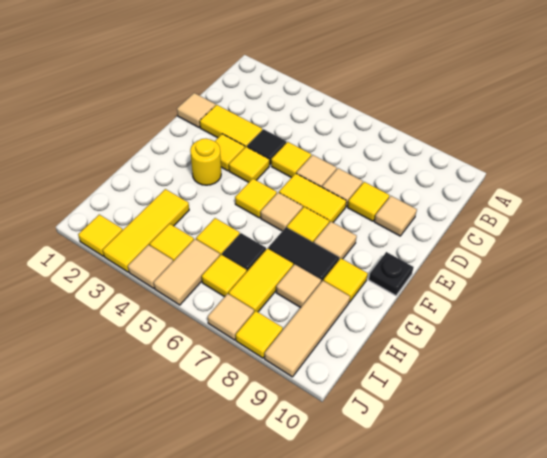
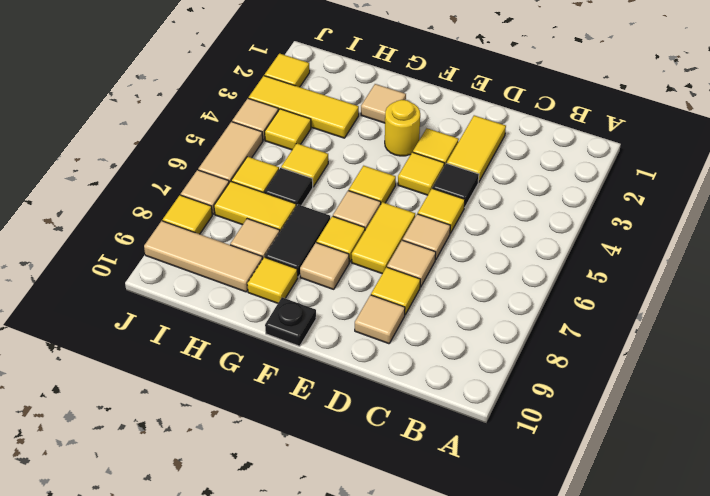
tan 1x1 tile [177,93,216,127] -> tan 1x1 tile moved to [361,84,406,123]
tan 1x2 tile [154,239,220,305] -> tan 1x2 tile turned to [198,122,263,183]

